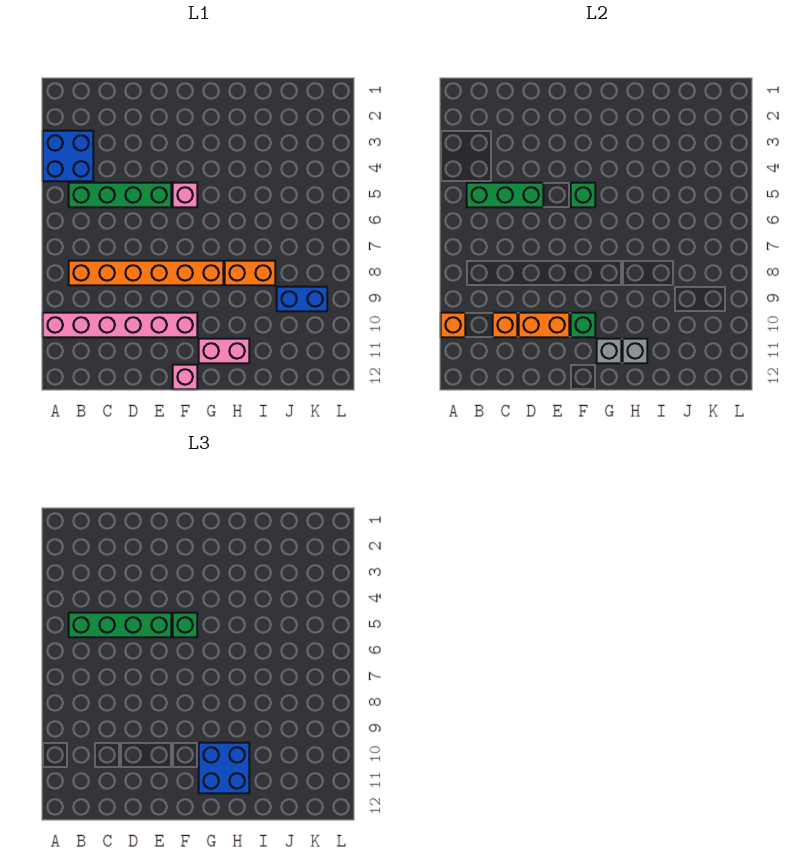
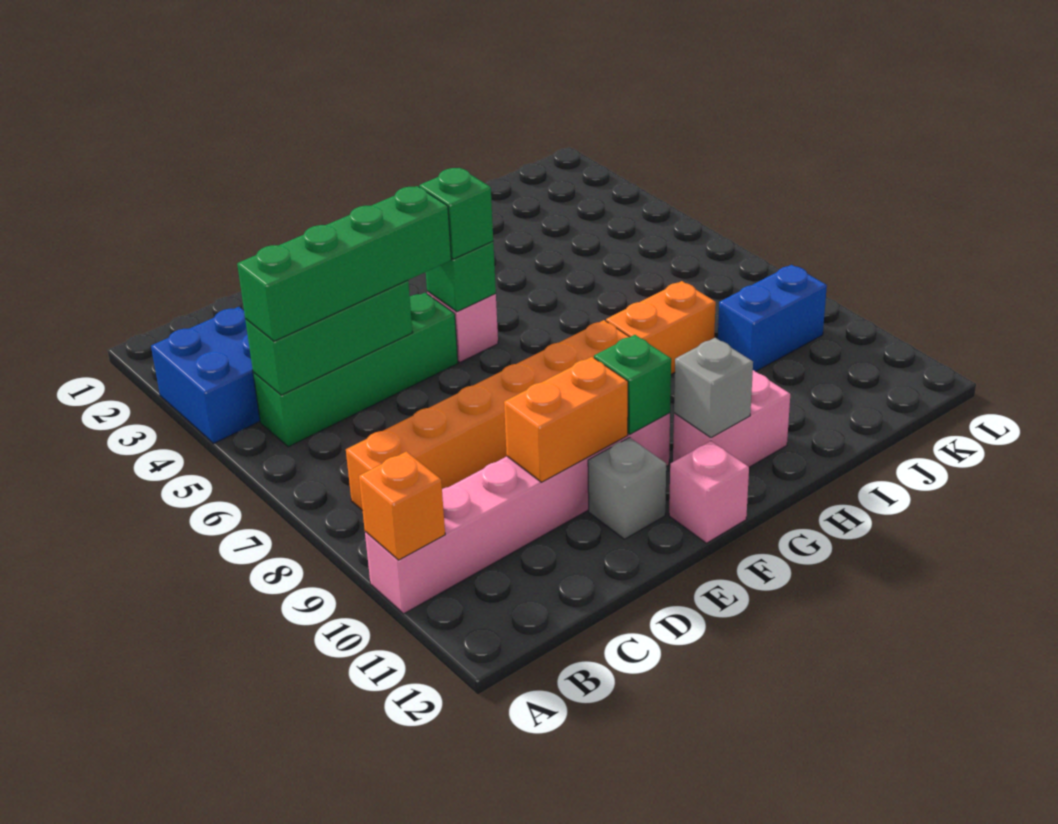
orange 1x1 brick [493,313,517,337] -> none
blue 2x2 brick [199,743,249,793] -> none
grey 1x1 brick [623,339,647,363] -> grey 1x1 brick moved to [588,438,666,539]

